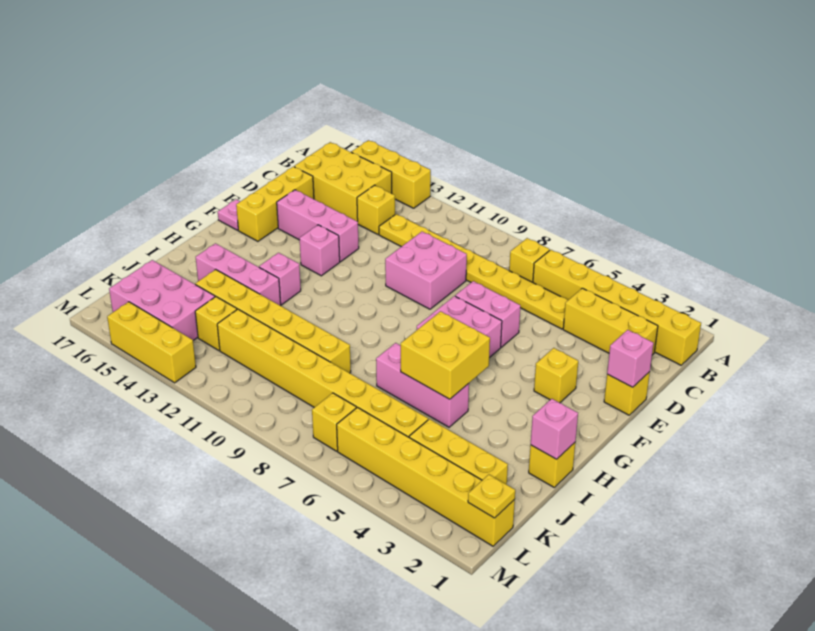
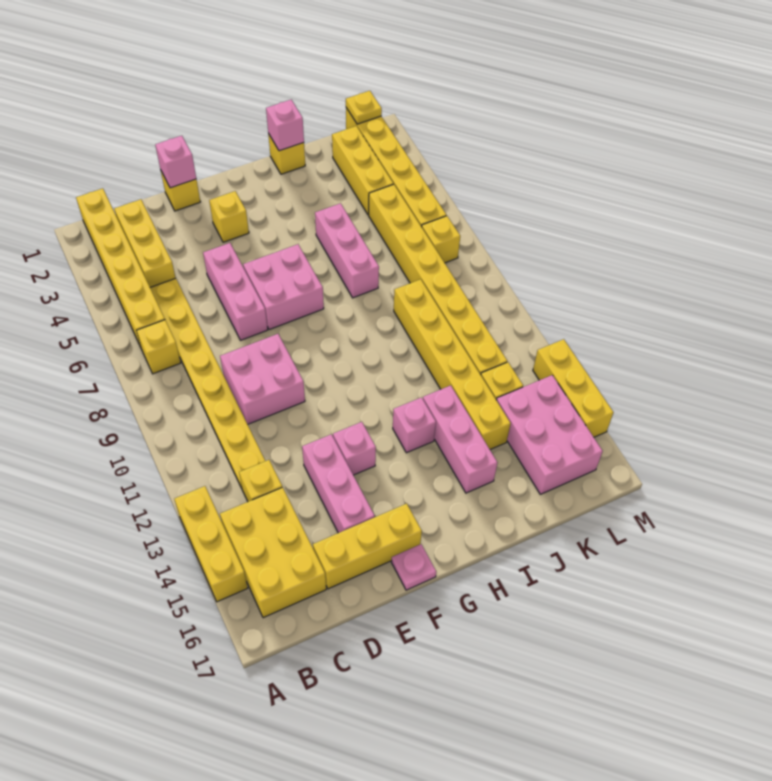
pink 1x2 brick [455,281,520,347] -> pink 1x3 brick [203,243,268,340]
yellow 2x2 brick [401,311,490,399] -> none

